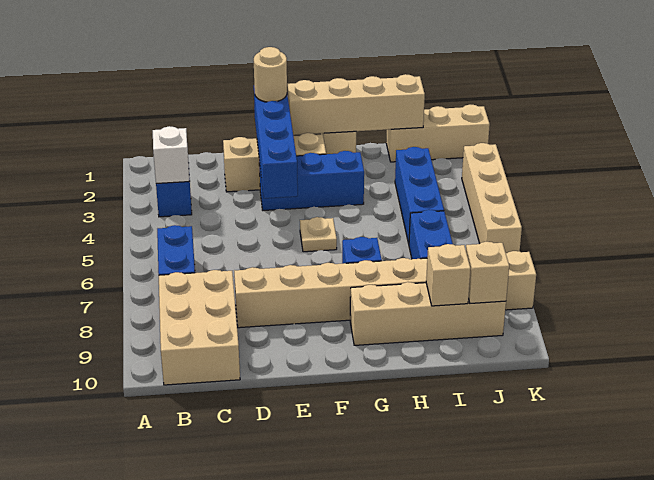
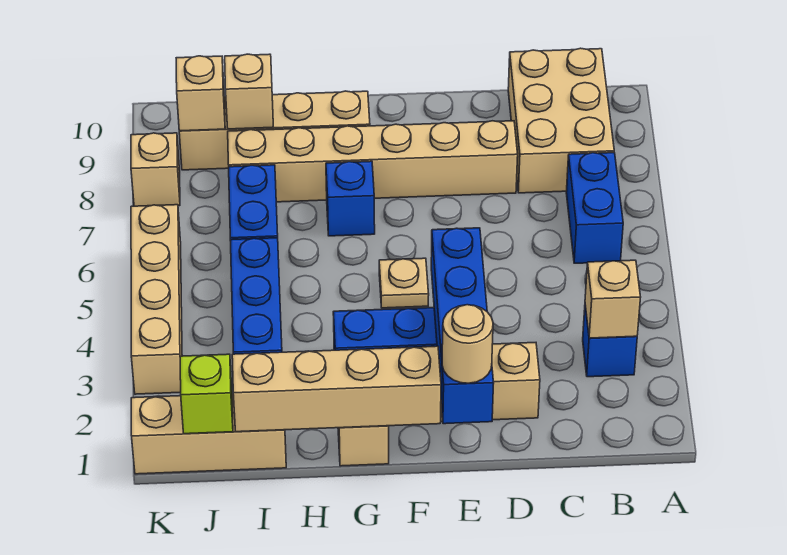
white 1x1 brick [153,126,190,184] -> tan 1x1 brick [585,260,641,338]
none -> lime 1x1 brick [180,354,233,434]

